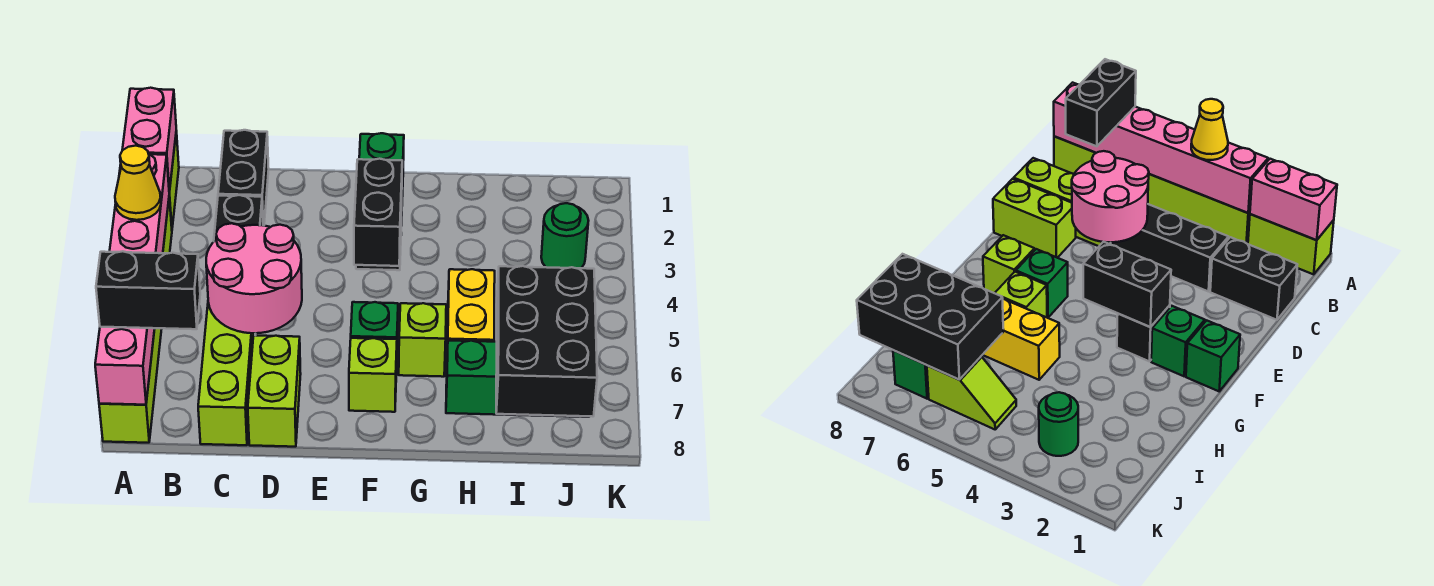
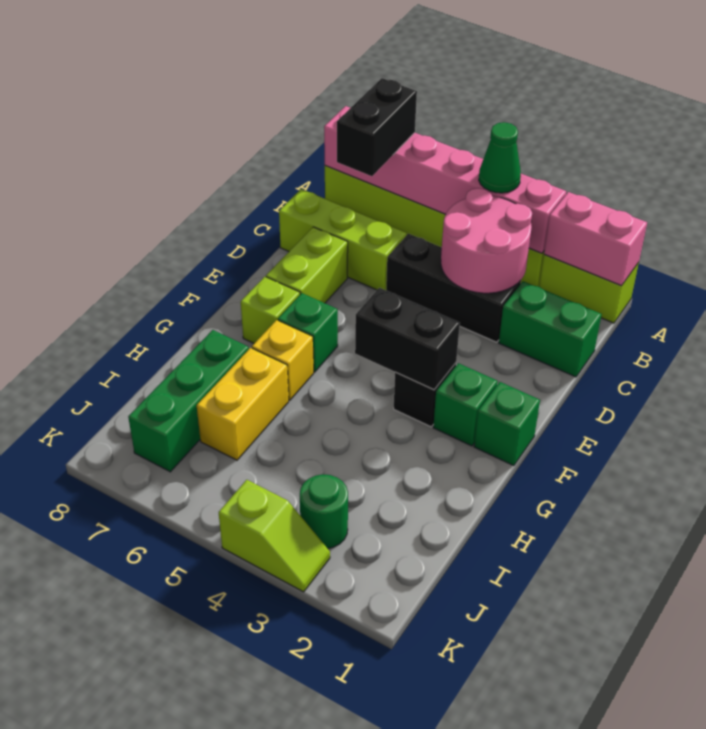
yellow 1x1 cone [115,146,161,220] -> green 1x1 cone [479,122,521,193]
black 1x2 brick [218,130,269,226] -> green 1x2 brick [499,281,602,377]
pink 2x2 round brick [206,223,302,334] -> pink 2x2 round brick moved to [441,188,532,293]
lime 1x2 brick [248,335,301,447] -> lime 1x2 brick turned to [266,227,348,303]
lime 1x1 brick [399,303,446,377] -> yellow 1x1 brick [252,320,314,400]
yellow 1x2 brick [447,269,495,352] -> yellow 1x2 brick turned to [197,348,289,460]
black 2x3 brick [496,266,597,417] -> none
lime 1x2 slope [927,357,1016,429] -> lime 1x2 slope moved to [219,480,330,592]

